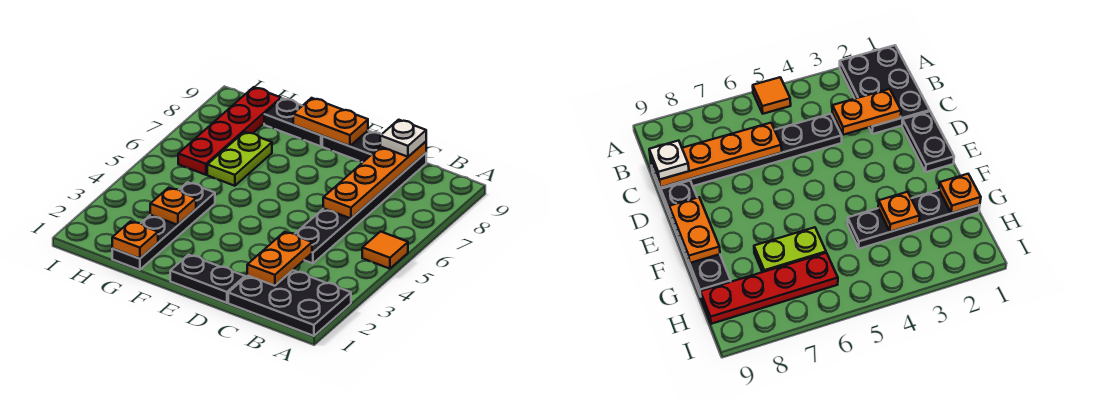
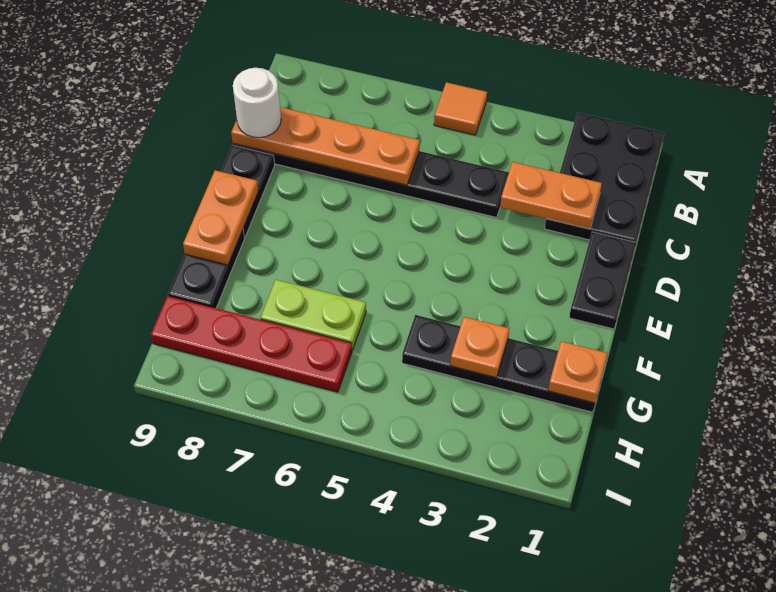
white 1x1 plate [380,120,426,157] -> white 1x1 round brick [233,68,281,138]

